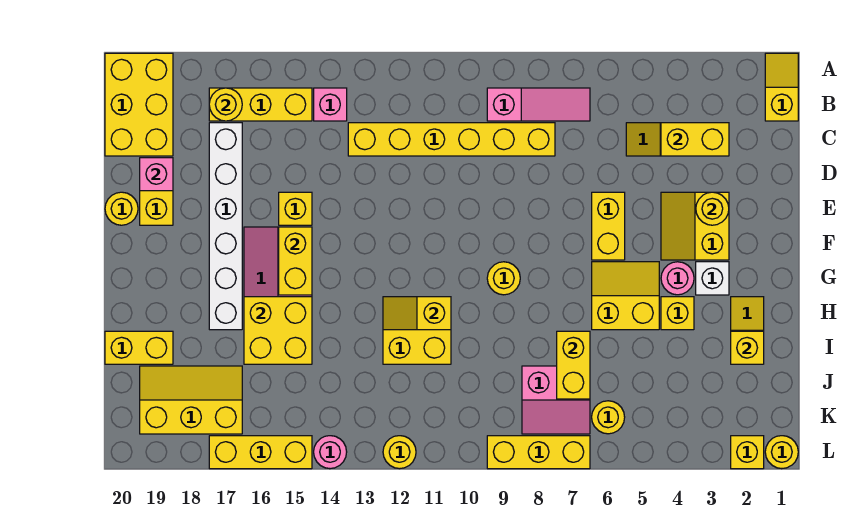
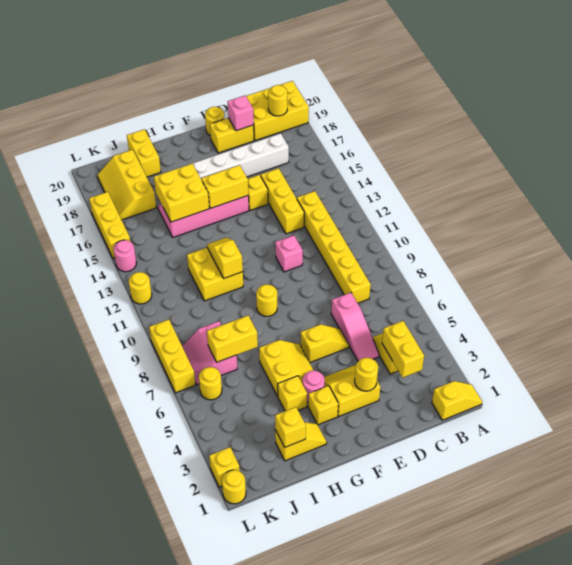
pink 1x3 slope [487,88,590,121] -> pink 1x3 slope moved to [331,293,379,361]
pink 1x1 brick [314,88,347,121] -> pink 1x1 brick moved to [275,235,303,272]
yellow 1x3 brick [209,88,312,121] -> yellow 1x3 brick moved to [261,168,304,234]
yellow 1x1 round brick [209,88,242,121] -> yellow 1x1 round brick moved to [268,85,287,116]
yellow 1x2 brick [592,192,625,260] -> yellow 1x2 slope [301,324,349,362]
white 1x1 brick [696,262,729,295] -> yellow 1x1 brick [308,386,338,425]
yellow 2x3 slope [140,366,242,434] -> yellow 2x3 slope turned to [97,150,156,220]

